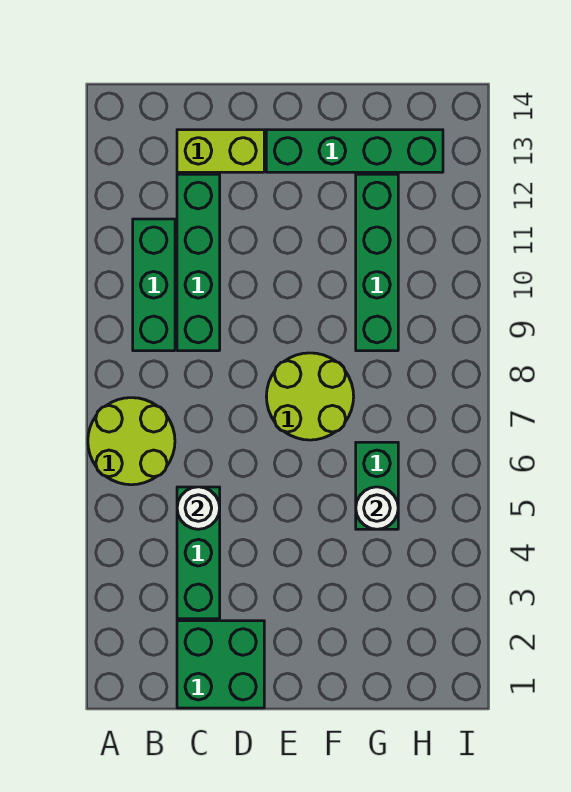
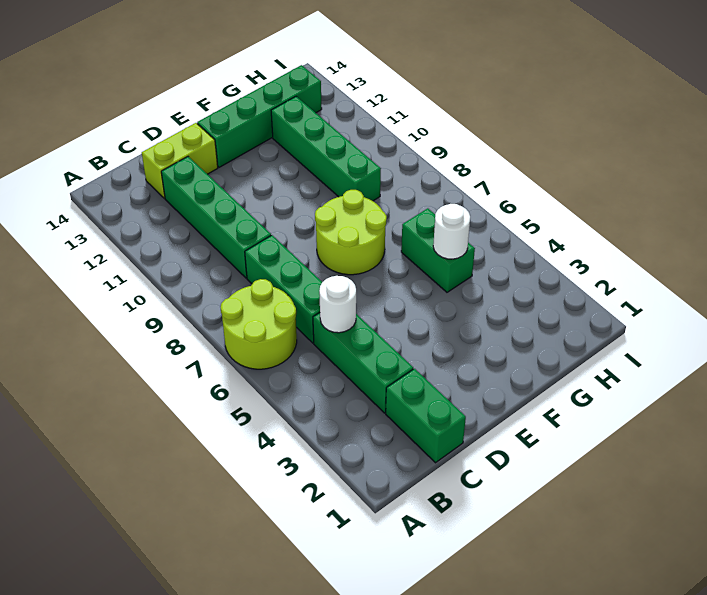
green 1x3 brick [133,219,175,351] -> green 1x3 brick moved to [245,235,322,343]
green 2x2 brick [177,621,264,708] -> green 1x2 brick [386,369,466,463]

